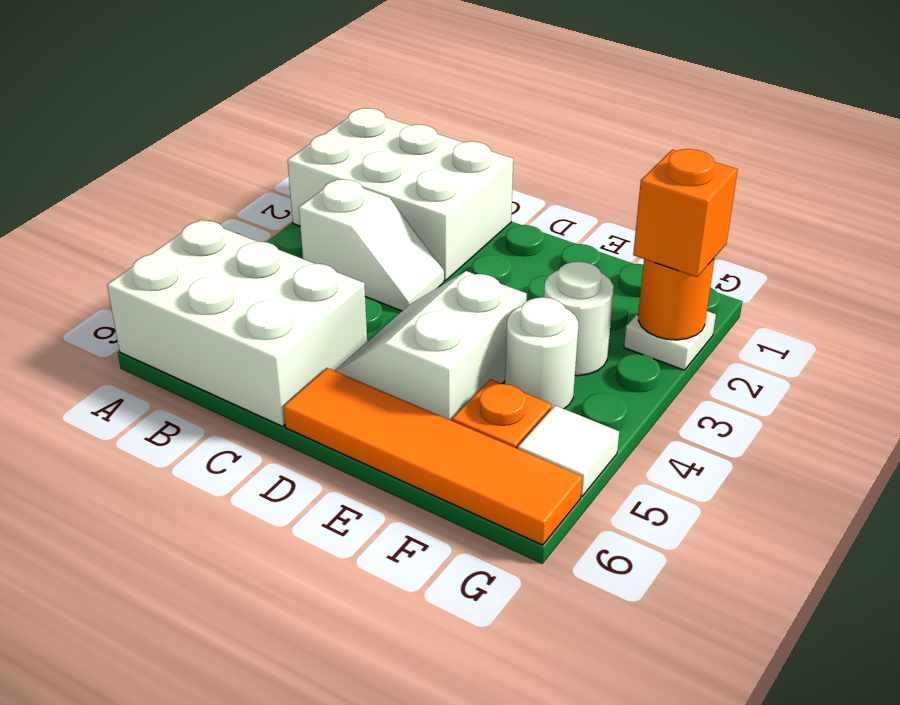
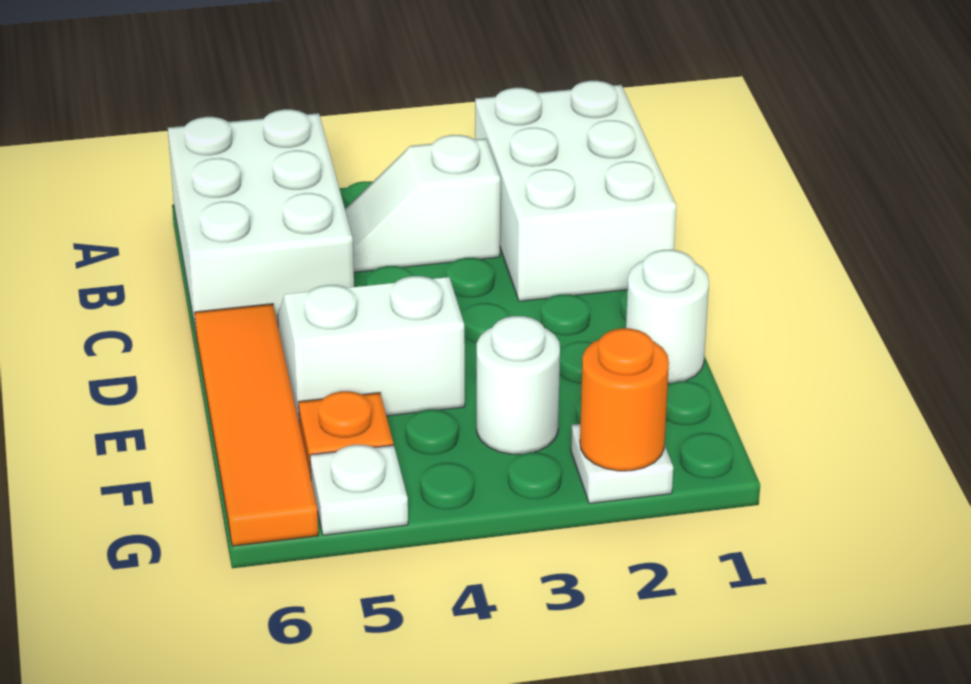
white 1x2 slope [299,179,444,311] -> white 1x2 slope turned to [345,135,500,272]
white 1x1 round brick [505,297,579,409] -> white 1x1 round brick moved to [626,250,709,384]
orange 1x1 brick [633,149,738,277] -> none
white 1x1 tile [518,405,619,496] -> white 1x1 plate [310,445,408,535]

